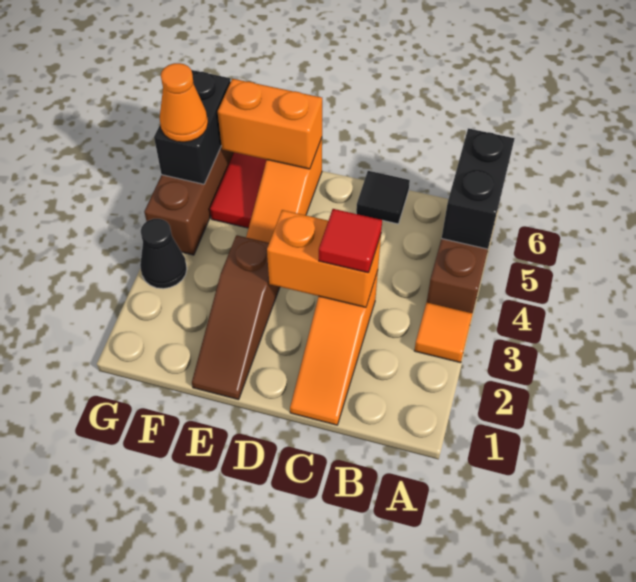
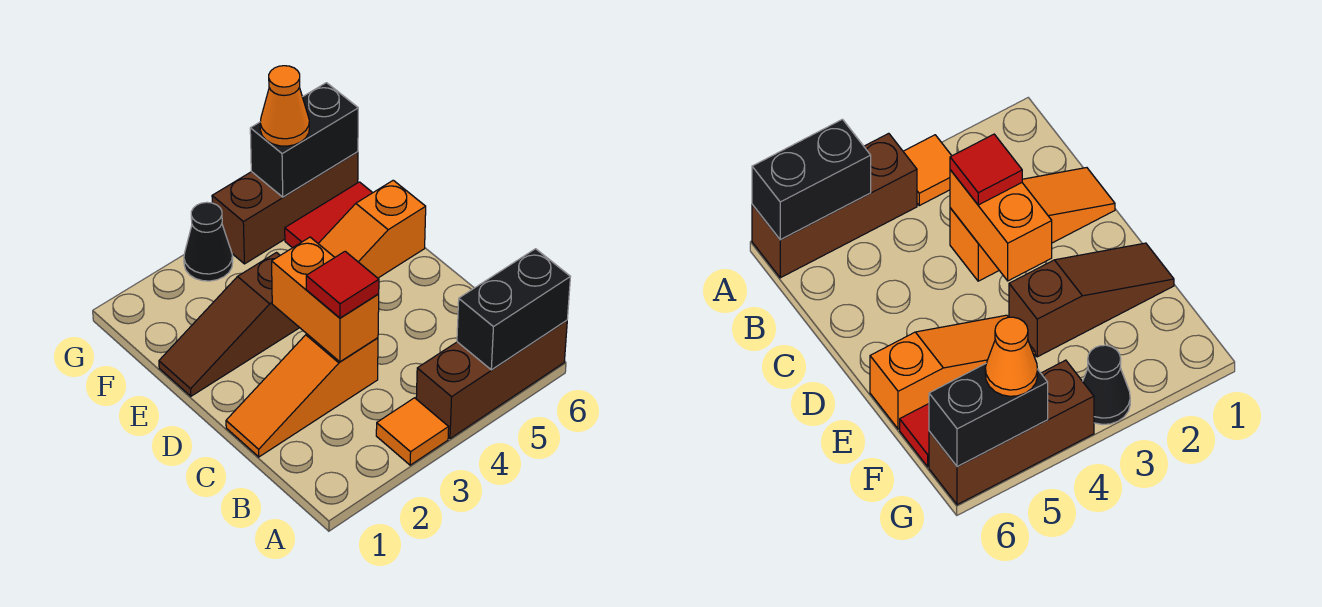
black 1x1 tile [356,171,410,224] -> none
orange 1x2 brick [218,79,322,169] -> none

